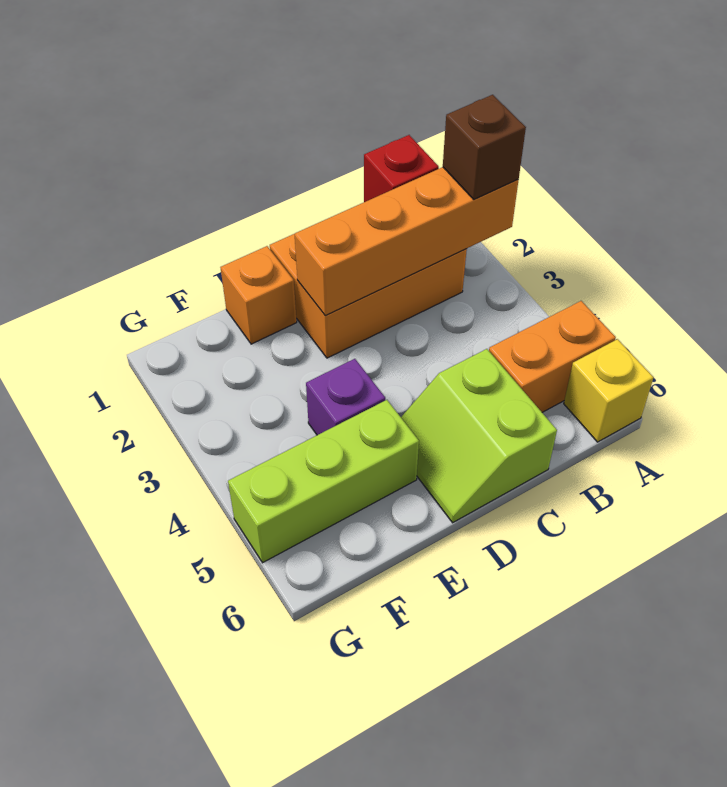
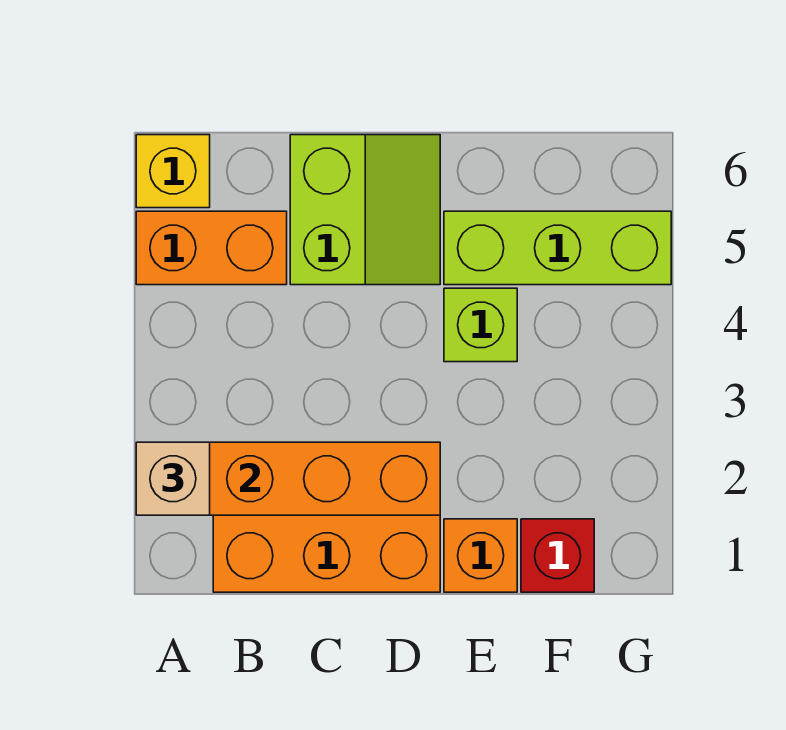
brown 1x1 brick [443,95,526,199] -> tan 1x1 brick [136,442,210,515]
red 1x1 brick [364,135,439,202] -> red 1x1 brick moved to [521,519,594,592]
purple 1x1 brick [306,359,385,435] -> lime 1x1 brick [444,288,517,362]

